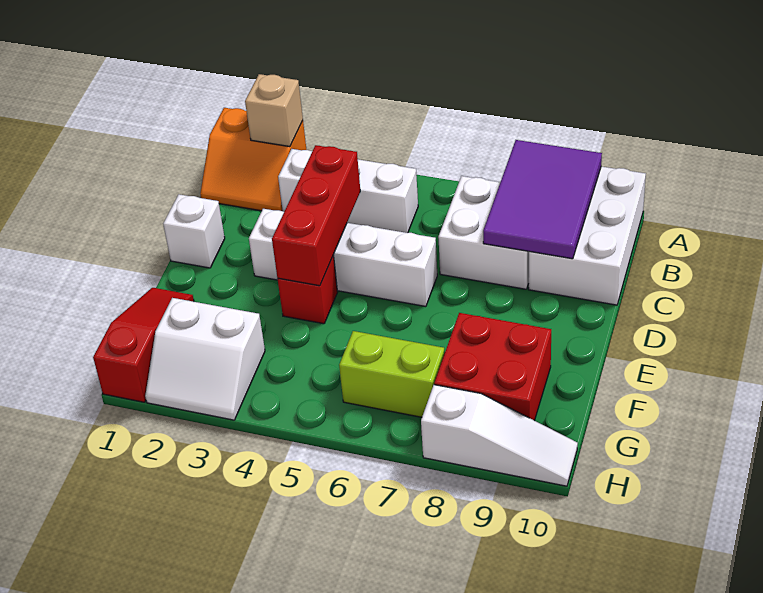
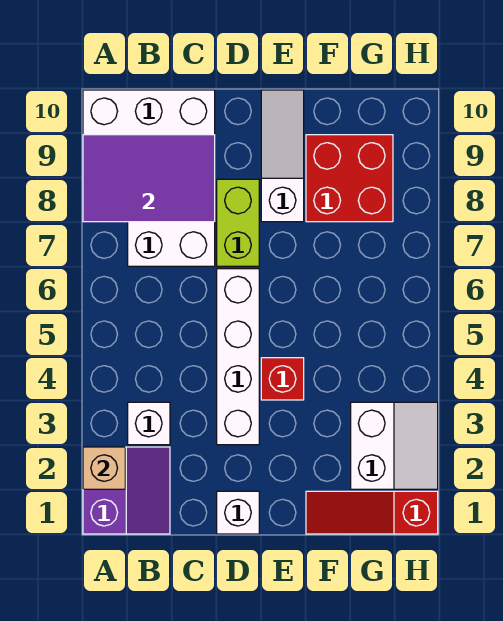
orange 2x2 slope [200,108,306,211] -> purple 2x2 slope [83,447,170,534]
white 1x3 brick [278,149,418,233] -> white 1x1 brick [128,402,170,445]
red 1x3 brick [272,145,360,286] -> none
lime 1x2 brick [339,331,445,417] -> lime 1x2 brick moved to [217,179,259,266]
white 1x3 slope [421,385,578,486] -> white 1x3 slope moved to [261,90,304,222]

